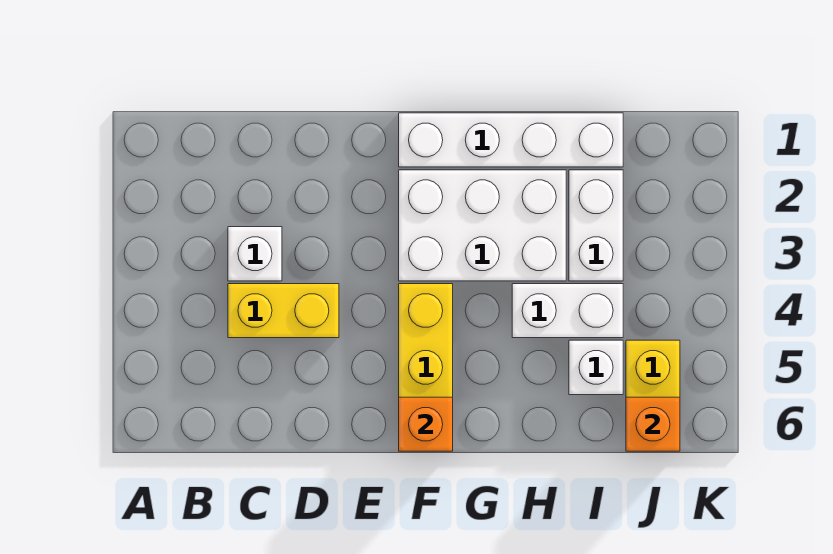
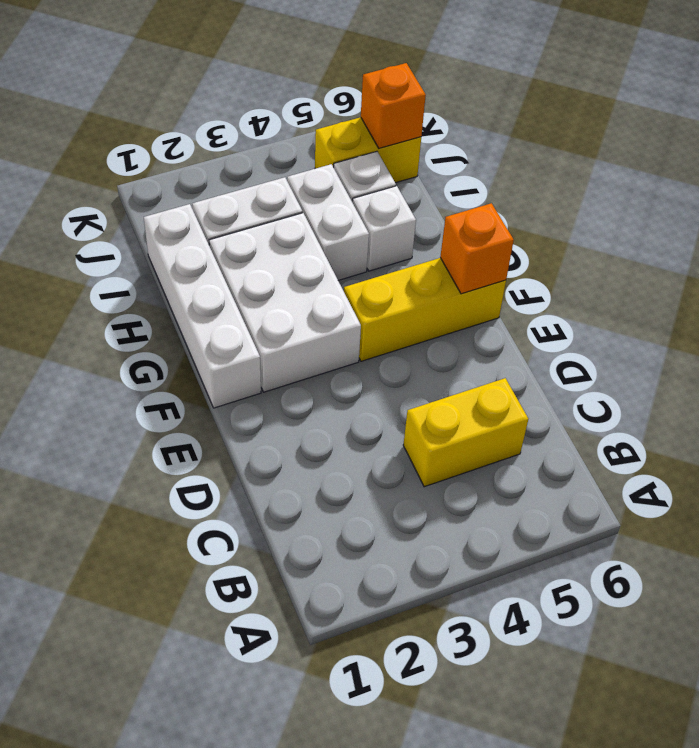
white 1x1 brick [228,227,282,281] -> white 1x1 brick moved to [353,186,416,271]
yellow 1x2 brick [228,284,339,338] -> yellow 1x2 brick turned to [403,378,528,487]

